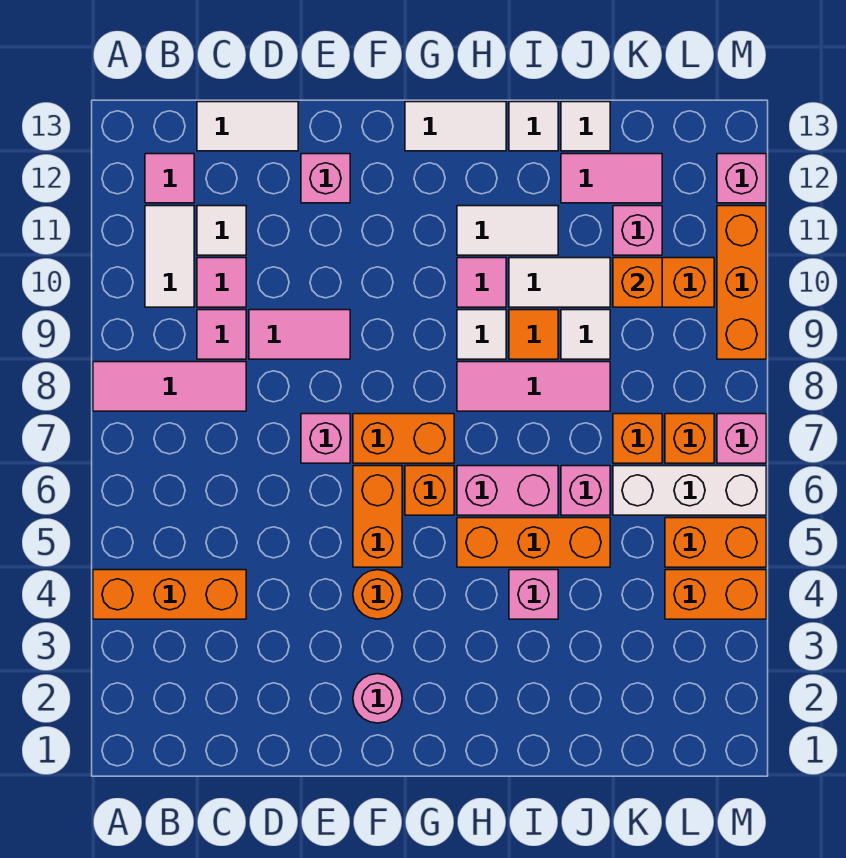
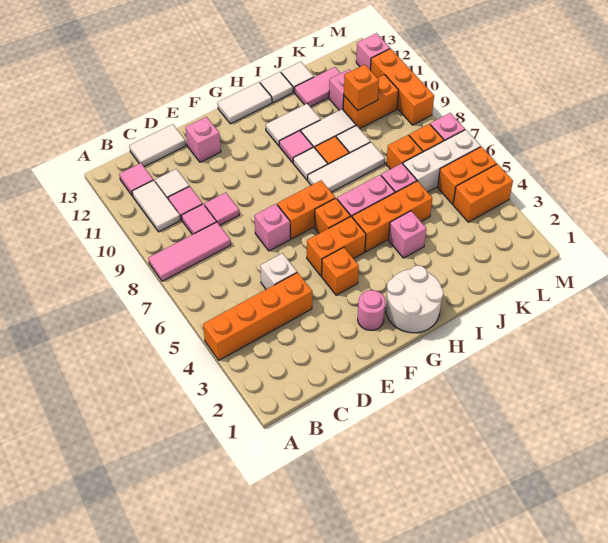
orange 1x3 brick [93,570,246,619] -> orange 1x4 brick [203,273,312,360]
none -> white 1x1 brick [260,253,297,289]
pink 1x2 tile [249,310,350,359] -> pink 1x1 tile [204,193,239,225]
orange 1x1 round brick [353,570,402,619] -> orange 1x1 brick [322,247,359,295]
orange 1x2 brick [353,466,402,567] -> orange 1x2 brick turned to [307,217,366,276]
none -> white 2x2 round brick [386,265,443,333]
pink 1x3 tile [457,362,610,411] -> white 1x3 tile [308,142,385,192]

